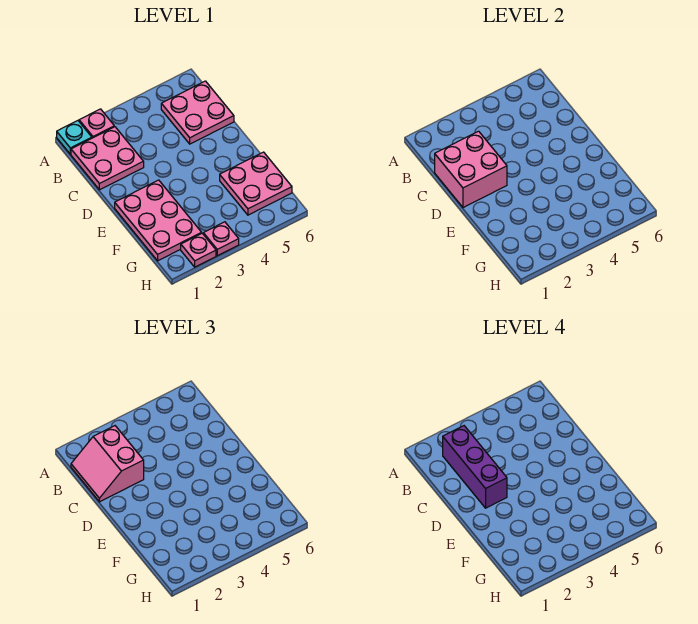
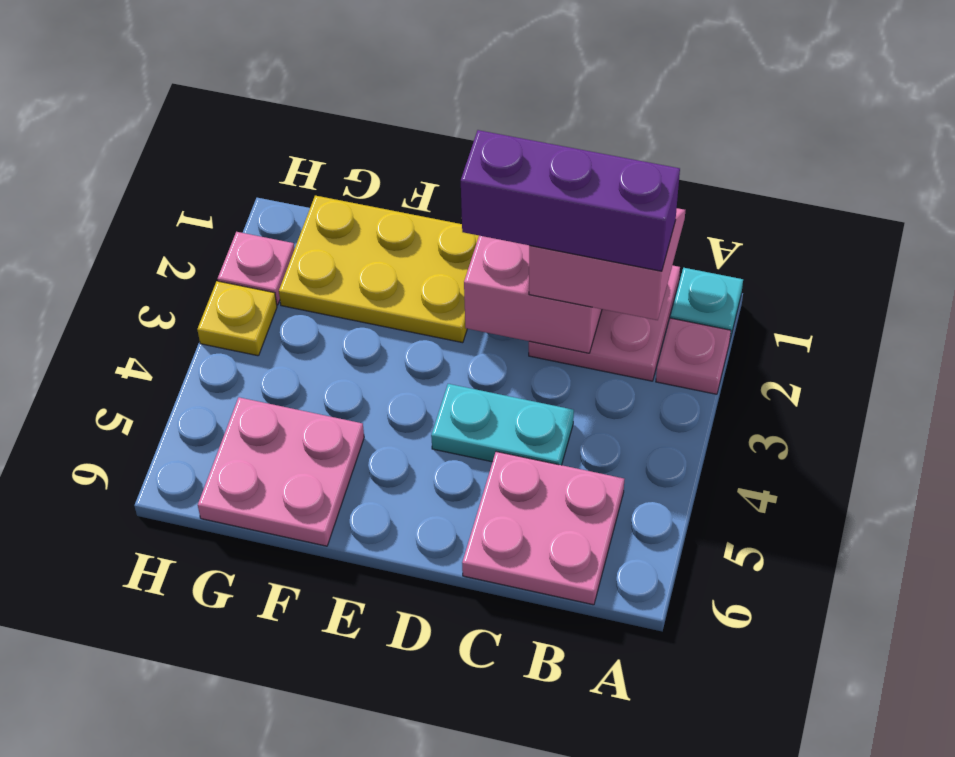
none -> cyan 1x2 plate [431,384,574,465]
pink 2x3 plate [115,180,202,261] -> yellow 2x3 plate [279,196,479,343]
pink 1x1 plate [203,222,239,256] -> yellow 1x1 plate [197,281,277,356]

